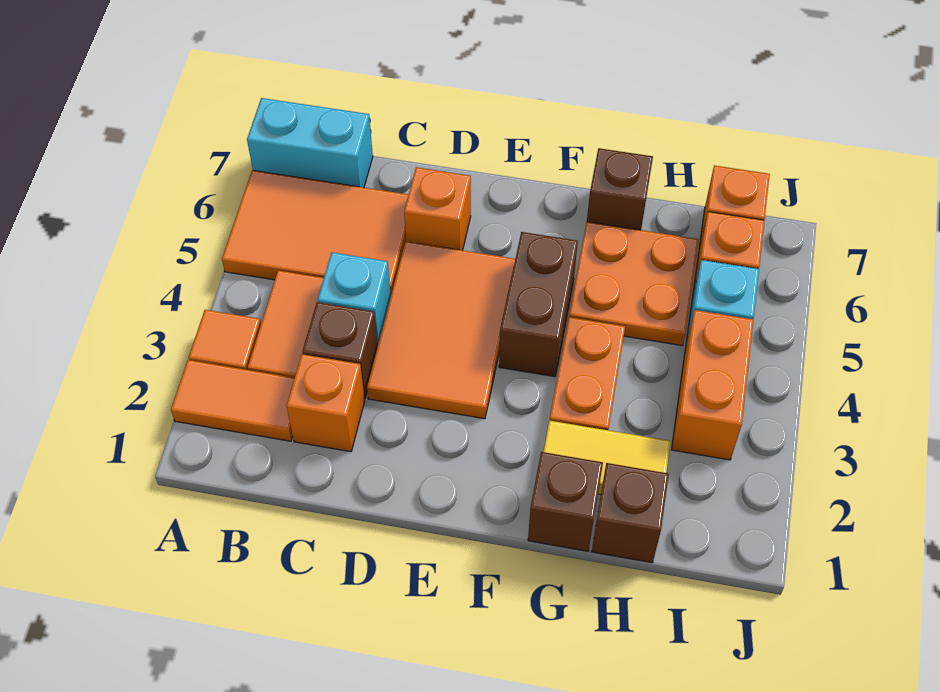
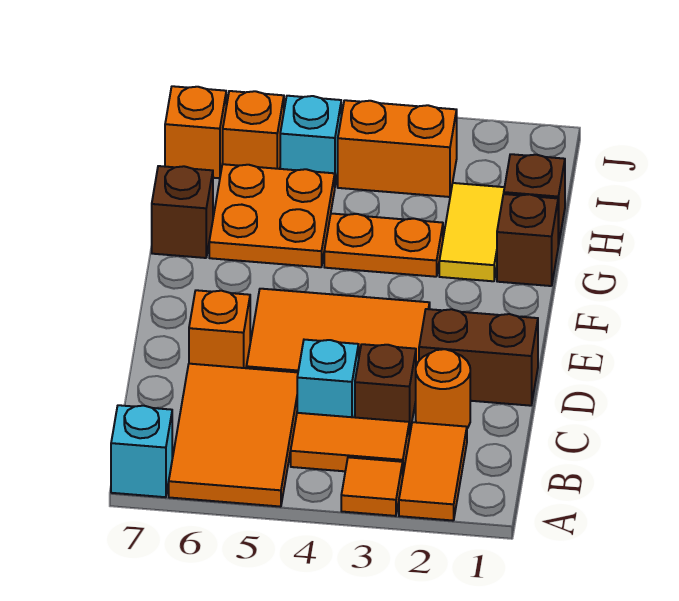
cyan 1x2 brick [247,98,373,187] -> cyan 1x1 brick [111,405,172,497]
orange 1x1 brick [286,354,365,452] -> orange 1x1 round brick [416,349,470,428]
brown 1x2 brick [499,232,578,377] -> brown 1x2 brick moved to [419,309,538,406]

